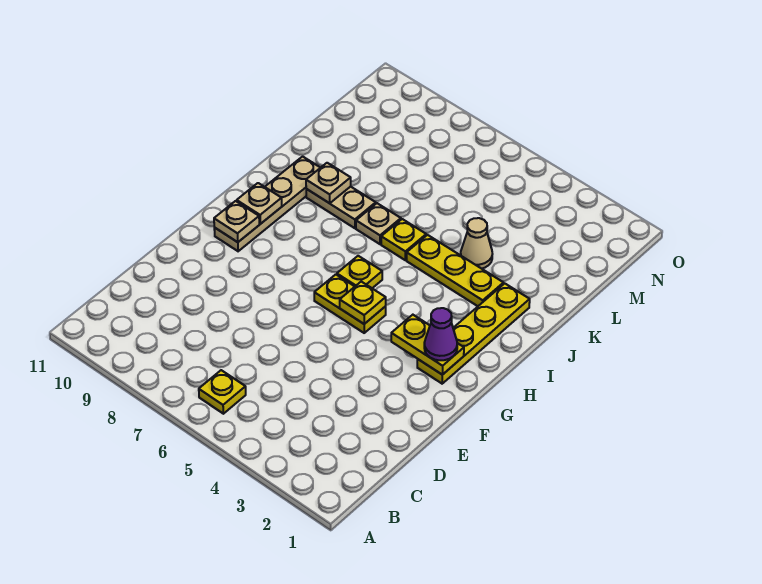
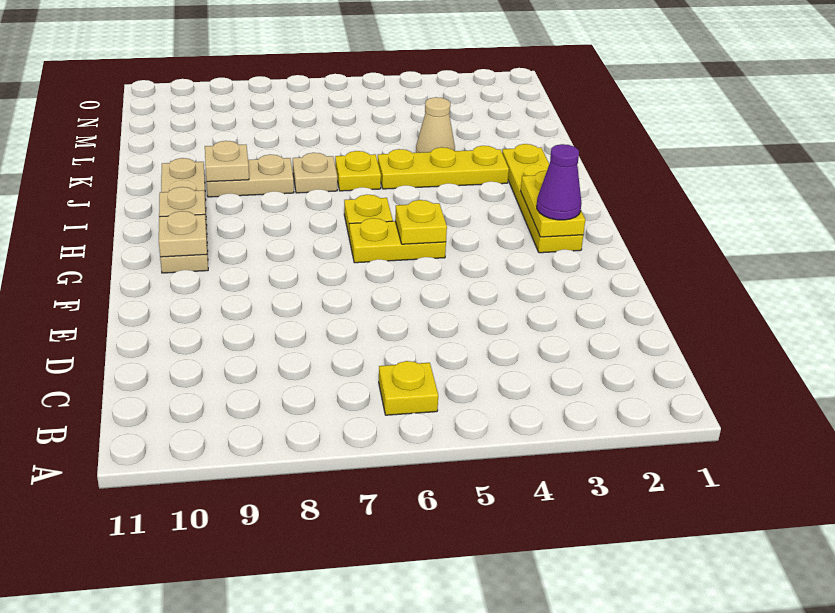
yellow 1x2 plate [391,315,464,375] -> yellow 1x2 plate turned to [521,171,585,237]

